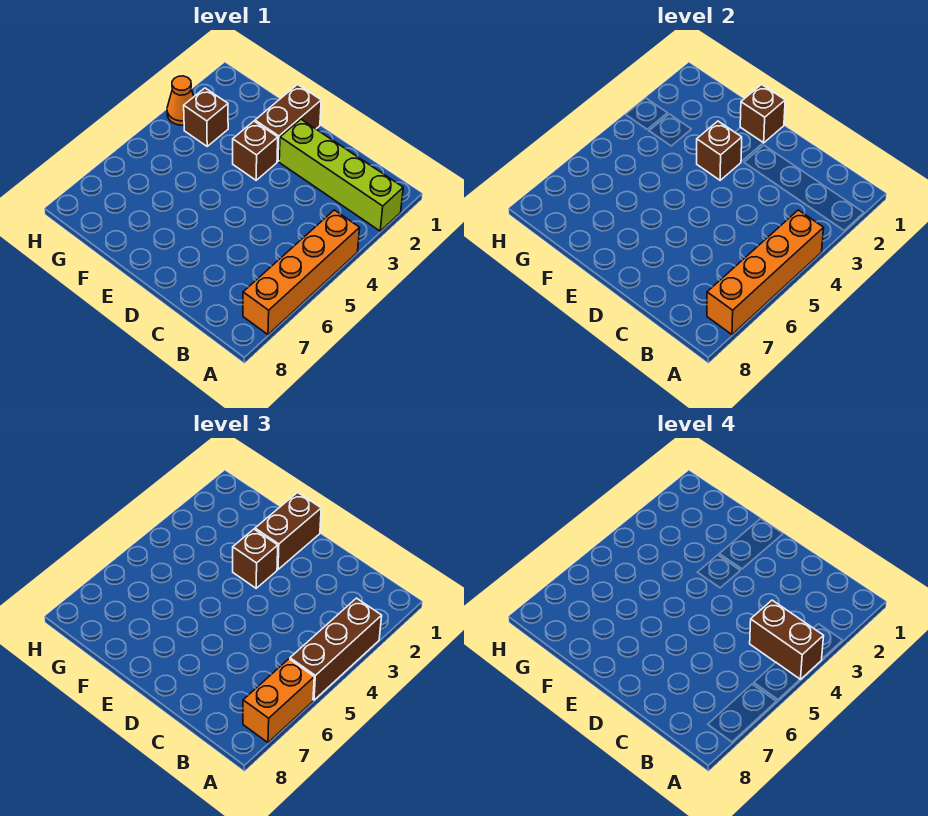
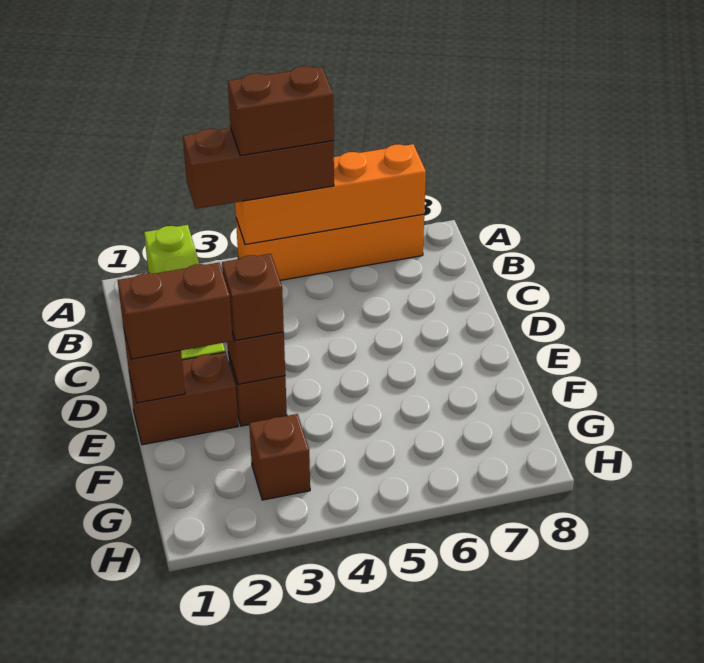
brown 1x2 brick [750,600,824,680] -> brown 1x2 brick turned to [228,66,334,156]
orange 1x2 brick [243,659,314,743] -> none
orange 1x1 cone [167,76,194,125] -> none

